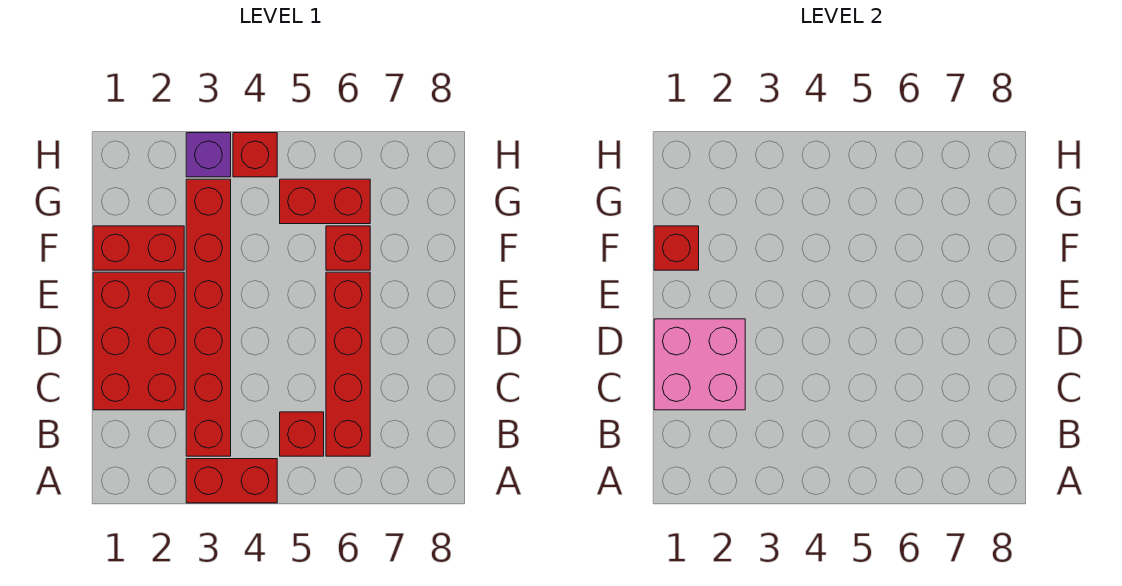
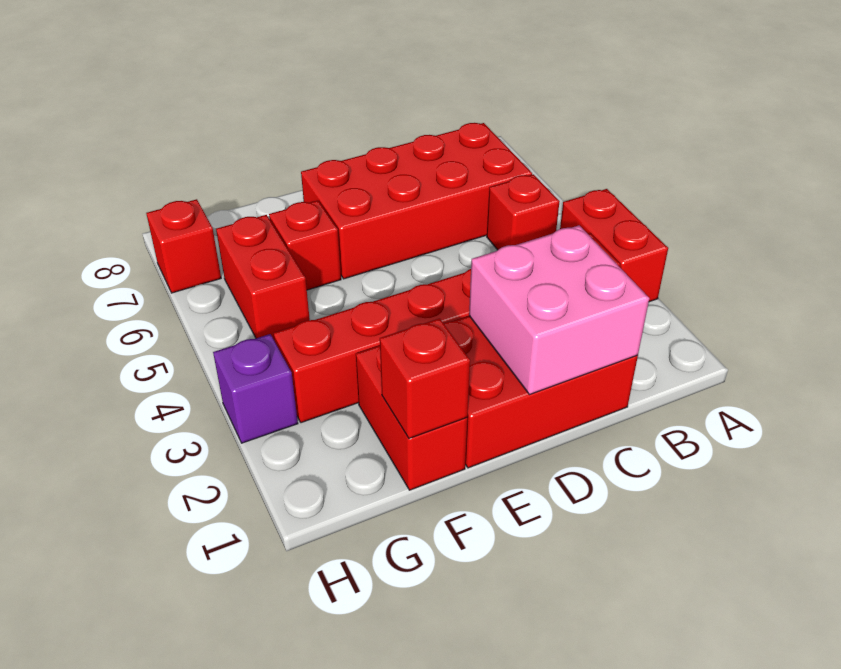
red 1x4 brick [326,272,370,456] -> red 2x4 brick [301,123,532,279]
red 1x1 brick [233,133,277,177] -> red 1x1 brick moved to [146,199,221,293]

